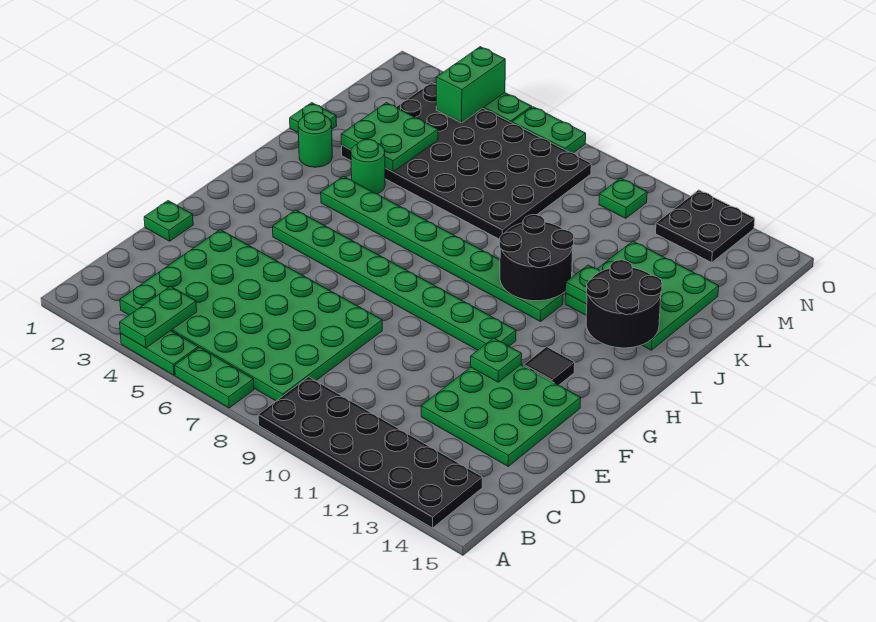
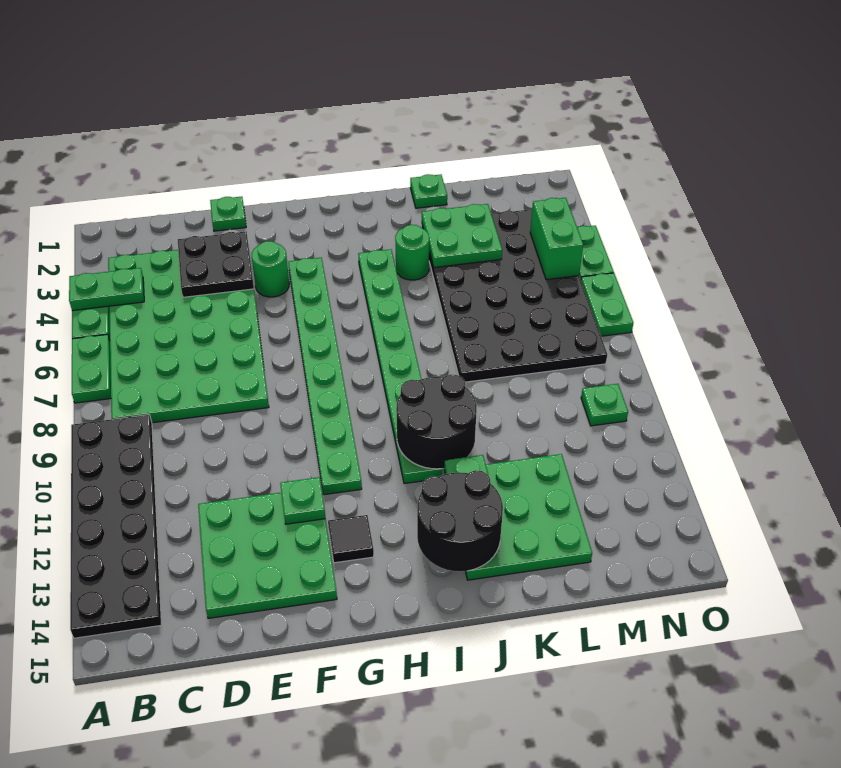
green 1x1 round brick [298,112,332,167] -> green 1x1 round brick moved to [252,241,289,297]
green 1x2 brick [436,47,505,123] -> green 1x2 brick turned to [530,198,583,280]
black 2x2 plate [656,190,755,262] -> black 2x2 plate moved to [178,232,254,297]

